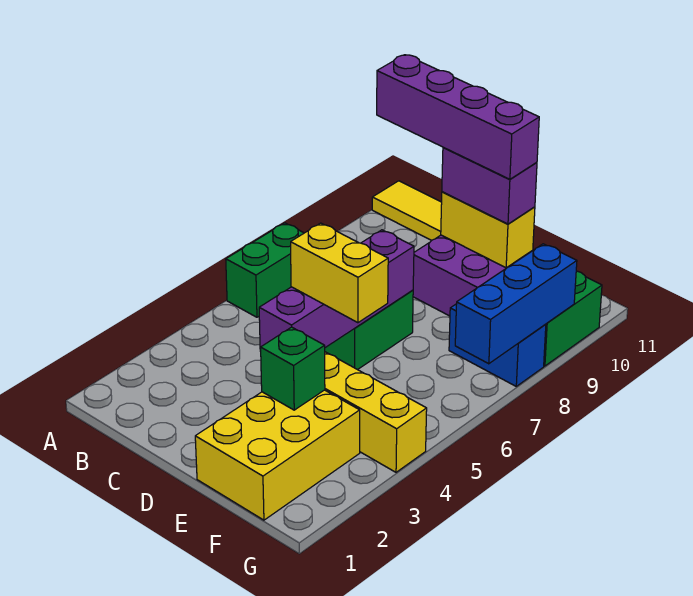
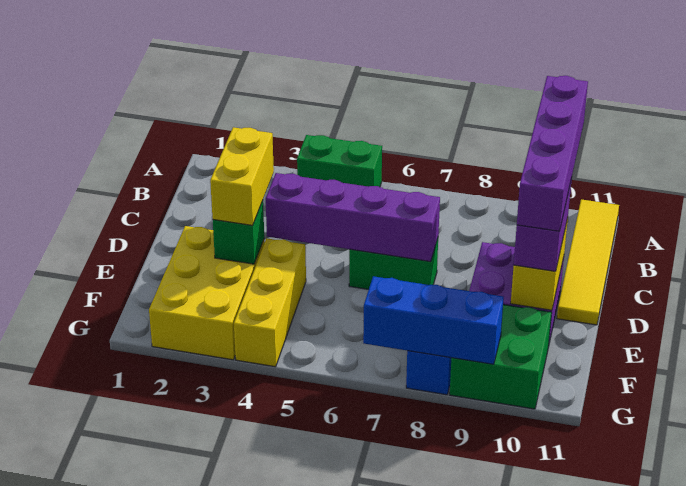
green 1x2 brick [226,223,304,317] -> green 1x2 brick moved to [297,135,382,187]
yellow 1x2 brick [291,223,388,323] -> yellow 1x2 brick moved to [210,127,274,225]
yellow 2x3 brick [195,390,360,520] -> yellow 2x3 brick turned to [149,226,265,360]

